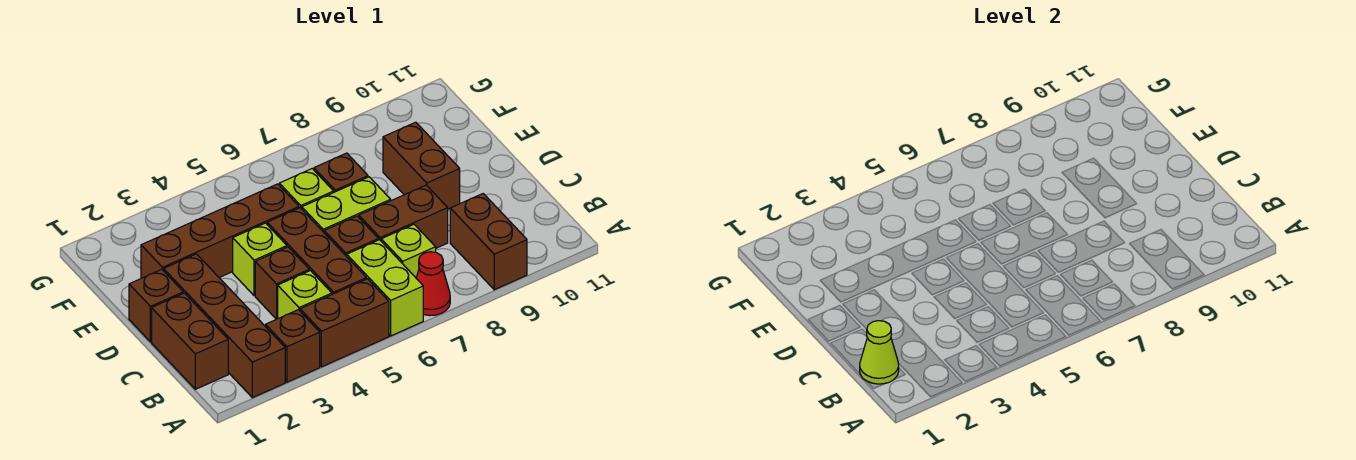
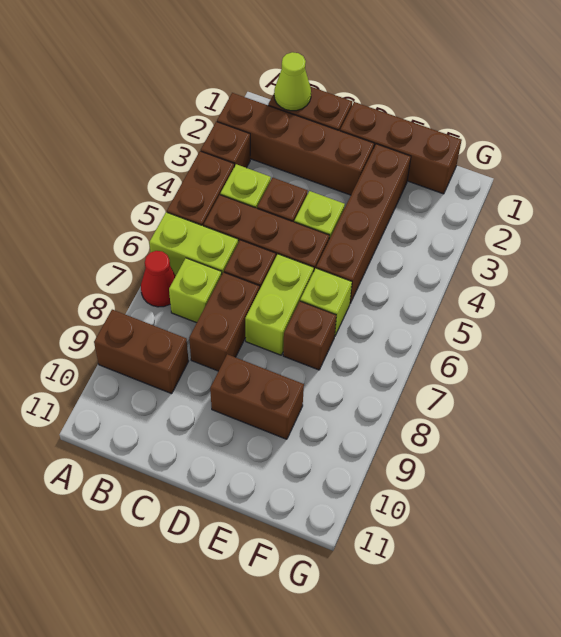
brown 1x1 brick [129,269,183,342] -> brown 1x3 brick [340,102,462,194]

